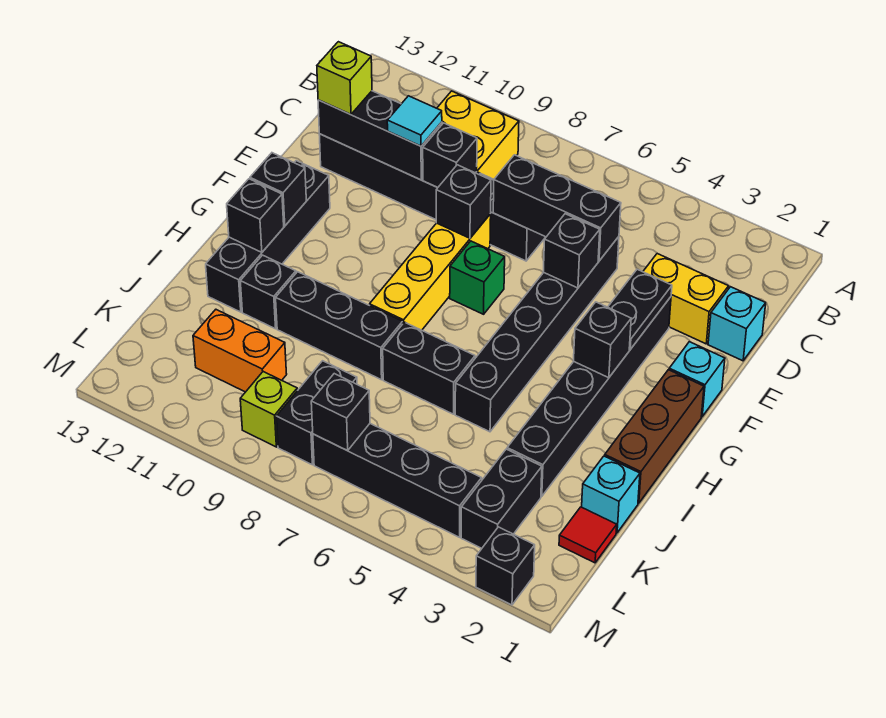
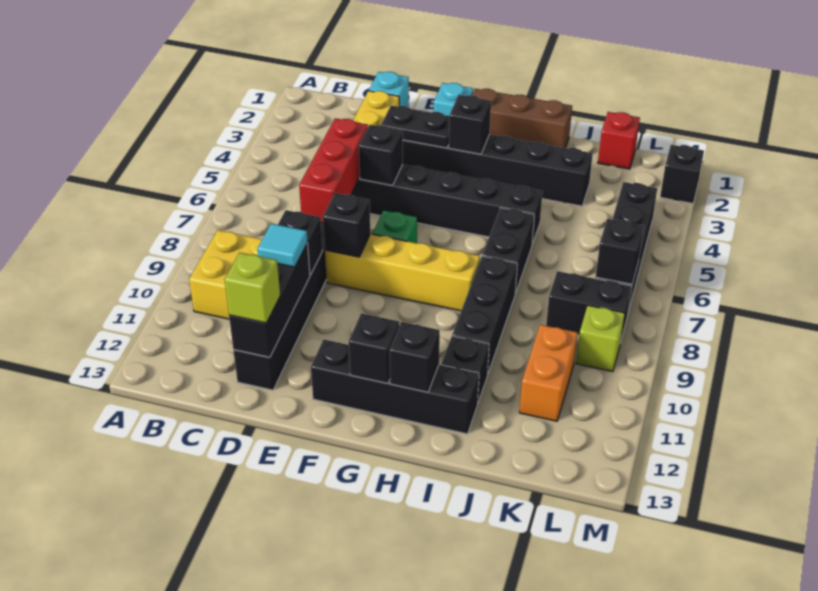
black 1x3 brick [493,155,621,261] -> red 1x3 brick [299,118,368,223]
cyan 1x1 brick [582,456,640,533] -> none
red 1x1 tile [559,507,617,563] -> red 1x1 brick [598,112,640,169]
black 1x2 brick [461,449,542,548] -> none

